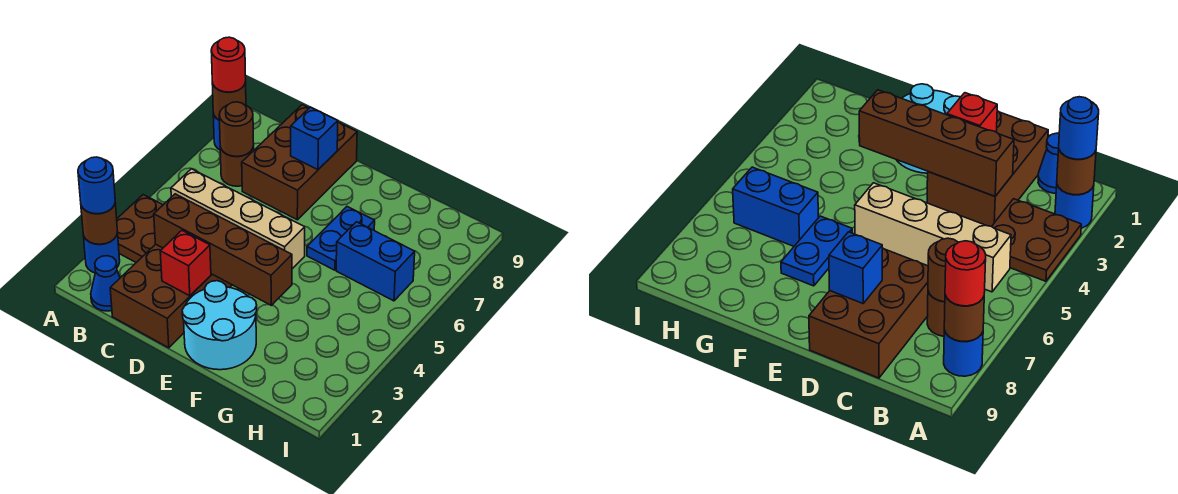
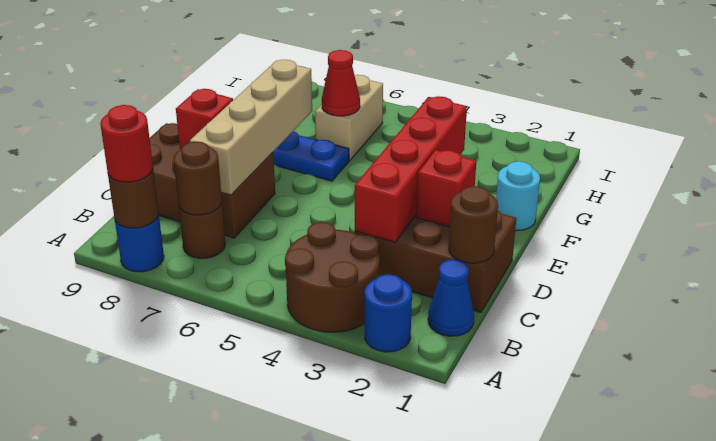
brown 1x1 round brick [81,203,118,244] -> brown 1x1 round brick moved to [449,186,498,263]
blue 1x1 round brick [78,157,115,214] -> none
brown 2x2 plate [117,195,163,262] -> brown 2x2 round brick [285,222,379,332]
tan 1x4 brick [171,169,305,269] -> tan 1x4 brick moved to [190,60,312,195]
brown 1x4 brick [154,194,292,305] -> red 1x4 brick [355,96,467,242]
blue 1x1 brick [291,107,338,170] -> red 1x1 brick [176,89,233,150]
cyan 2x2 round brick [182,281,257,370] -> cyan 1x1 round brick [496,161,540,231]
blue 1x2 brick [336,222,415,301] -> tan 1x2 brick [315,75,383,160]
none -> red 1x1 cone [322,50,360,116]

